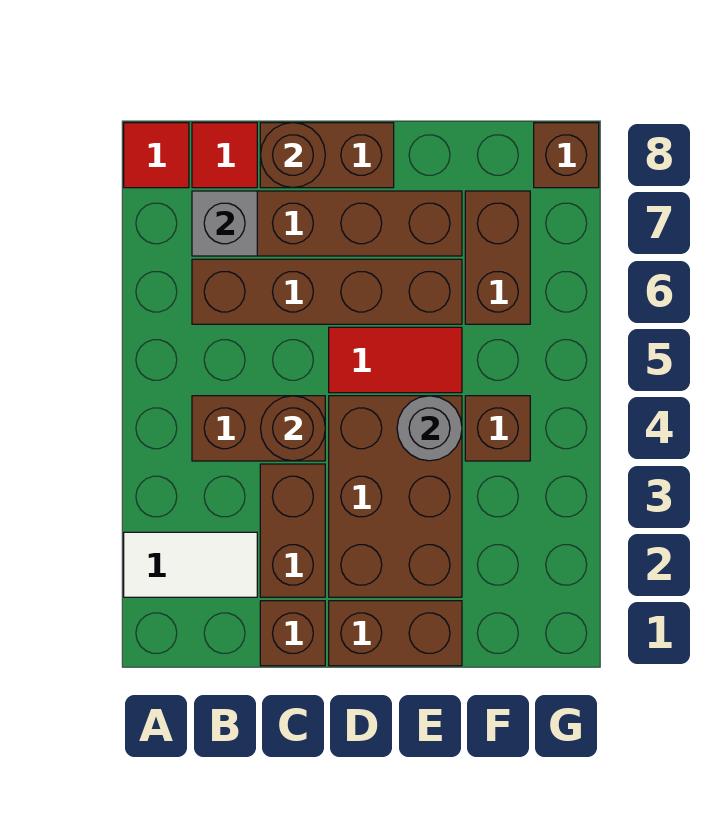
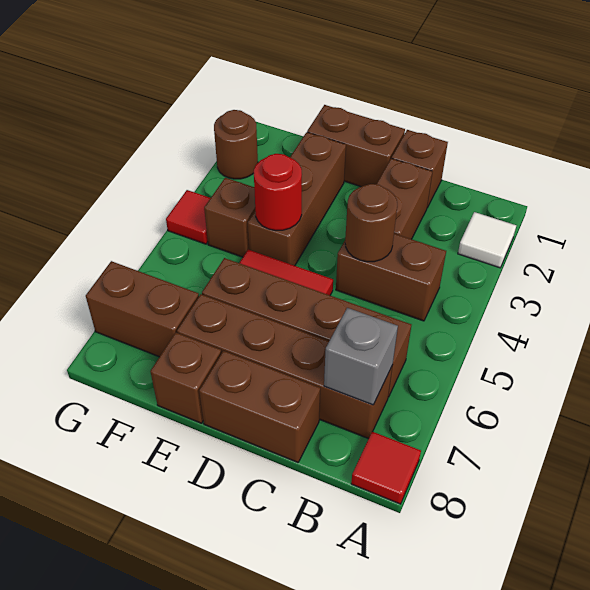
white 1x2 tile [124,532,257,597] -> white 1x1 tile [458,212,516,268]
red 1x1 tile [192,123,257,188] -> red 1x1 tile moved to [166,190,210,244]
brown 1x1 round brick [260,123,325,188] -> brown 1x1 round brick moved to [214,110,258,179]
brown 2x3 brick [329,396,462,597] -> brown 1x3 brick [248,132,346,266]
grey 1x1 round brick [397,396,462,461] -> red 1x1 round brick [254,154,302,230]
brown 1x2 brick [465,191,530,324] -> brown 1x2 brick turned to [86,261,199,357]
brown 1x1 brick [534,123,599,188] -> brown 1x1 brick moved to [150,333,221,423]

